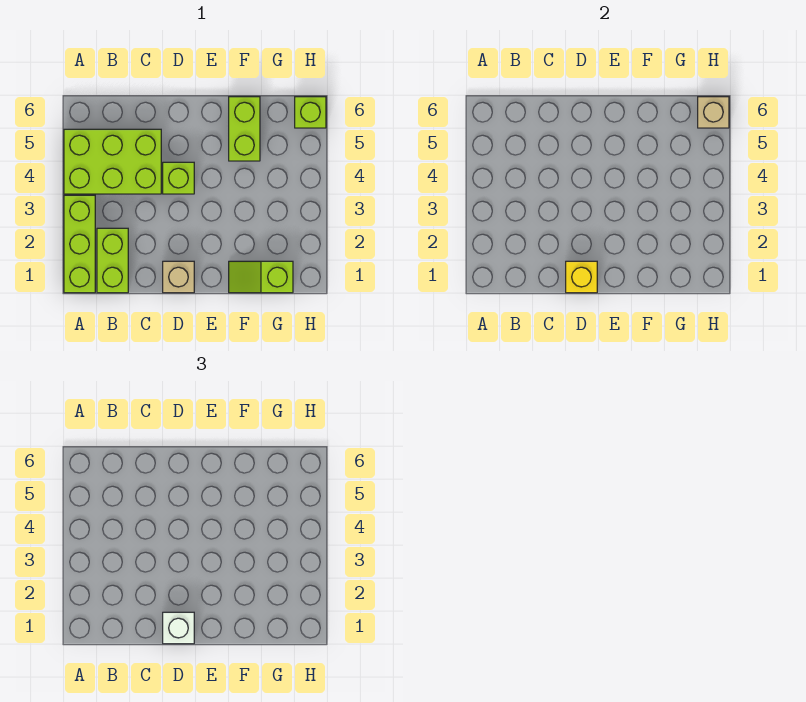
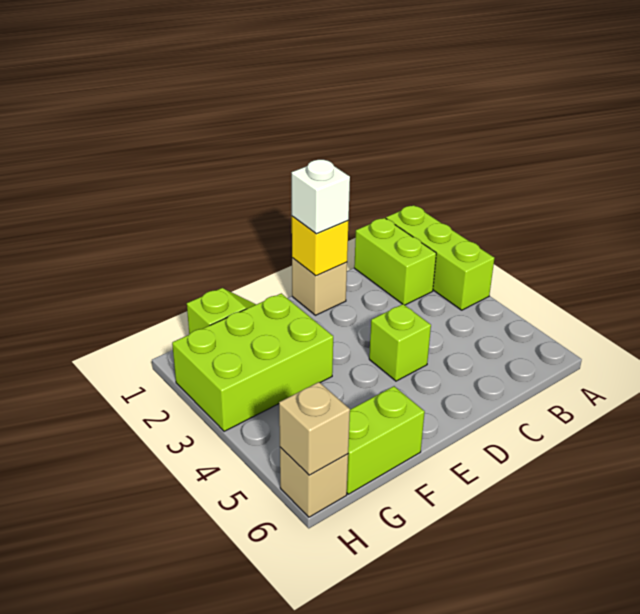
lime 2x3 brick [64,129,161,194] -> lime 2x3 brick moved to [172,293,333,431]
lime 1x2 brick [229,97,260,161] -> lime 1x2 brick turned to [347,386,425,494]
lime 1x1 brick [295,97,326,128] -> tan 1x1 brick [280,447,348,517]

